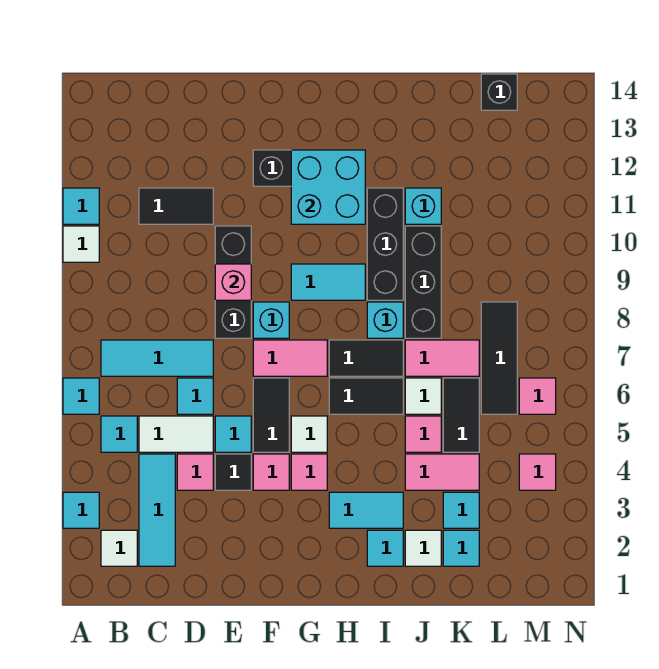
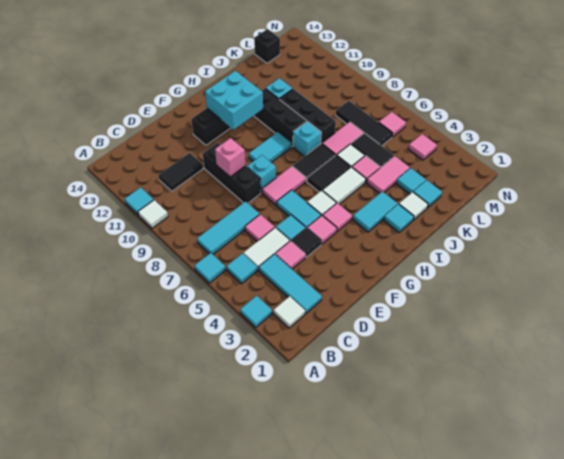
cyan 1x1 tile [177,378,213,414] -> pink 1x1 tile [245,214,275,241]
black 1x2 tile [253,378,289,452] -> cyan 1x2 tile [277,190,321,228]
none -> white 1x2 tile [322,167,366,204]

